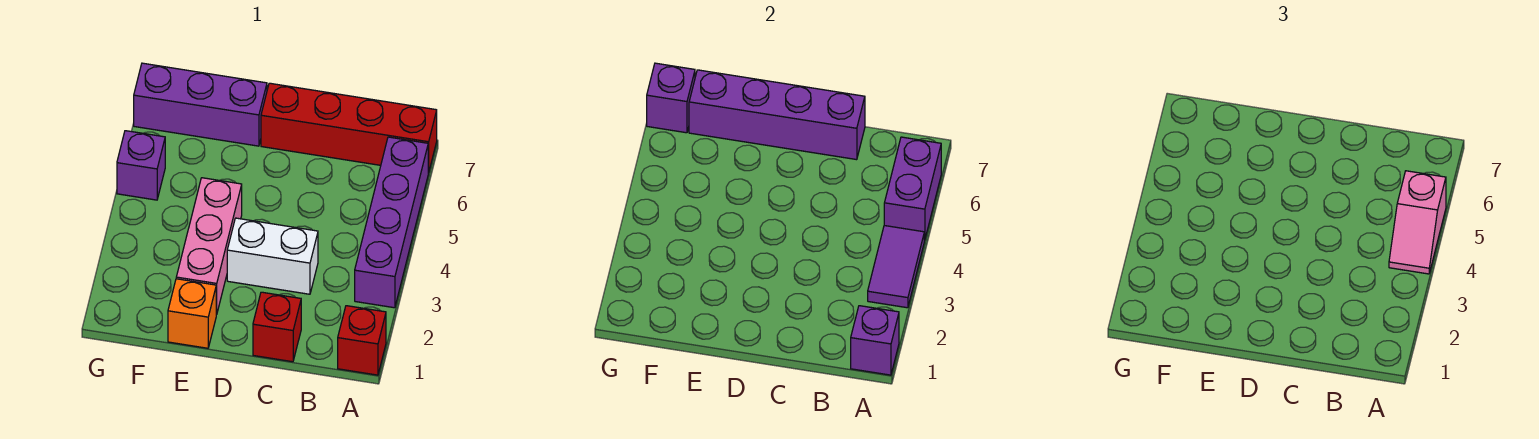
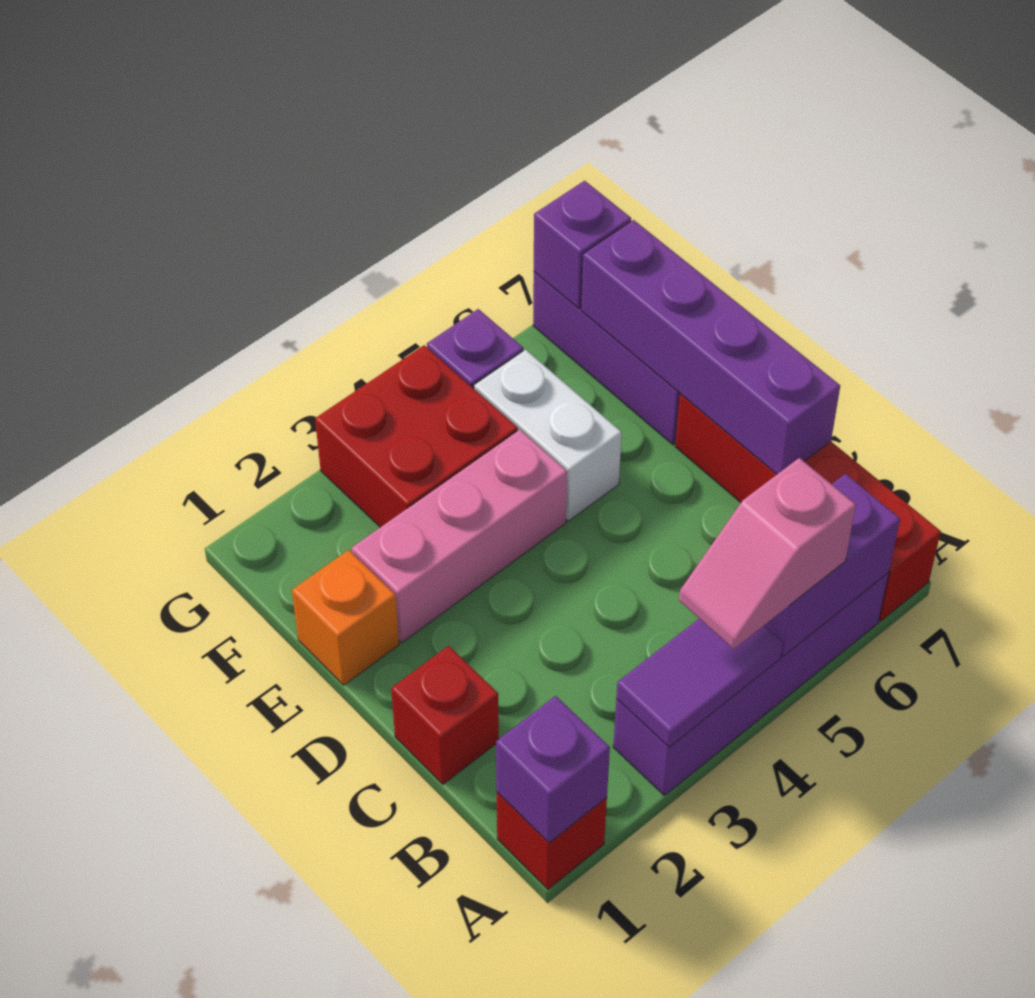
white 1x2 brick [227,218,318,294] -> white 1x2 brick moved to [474,350,622,521]
none -> red 2x2 brick [315,345,518,527]

